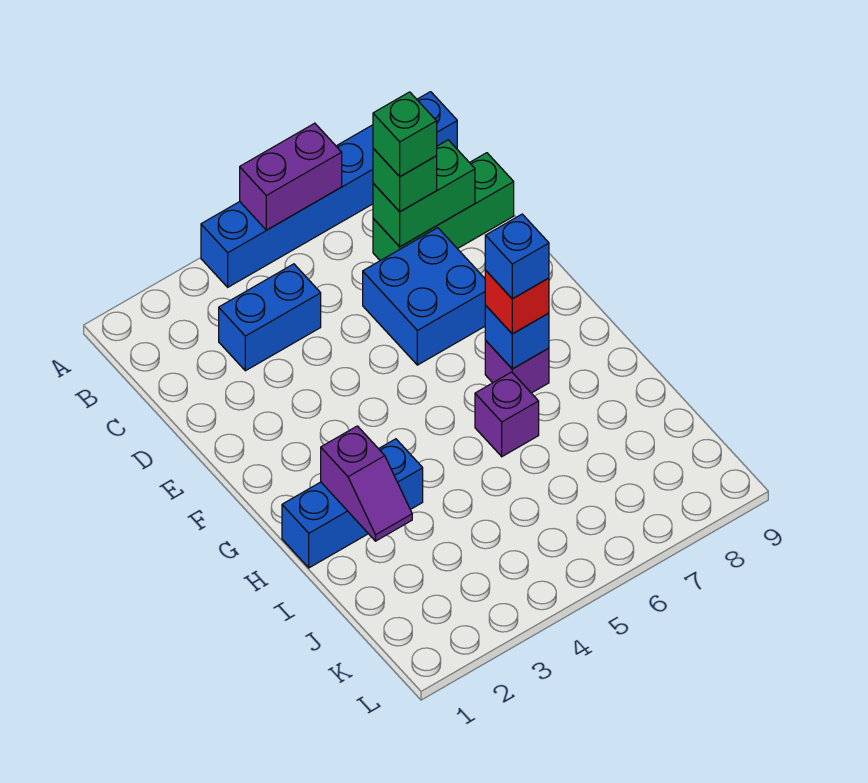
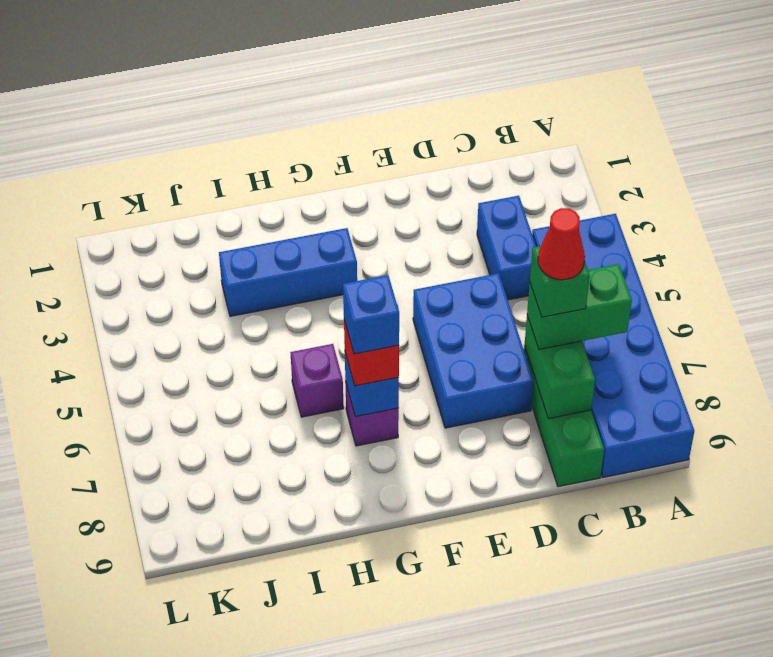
blue 1x6 brick [201,92,457,287] -> blue 2x6 brick [532,214,694,477]
purple 1x2 brick [240,123,342,230] -> none
green 1x1 brick [373,148,437,212] -> green 1x2 brick [527,264,632,349]
none -> red 1x1 cone [538,208,585,280]
blue 2x2 brick [363,228,486,365] -> blue 2x3 brick [413,273,534,428]
blue 1x3 brick [282,439,423,568] -> blue 1x3 brick turned to [219,228,357,316]
purple 1x2 slope [321,426,412,541] -> none

